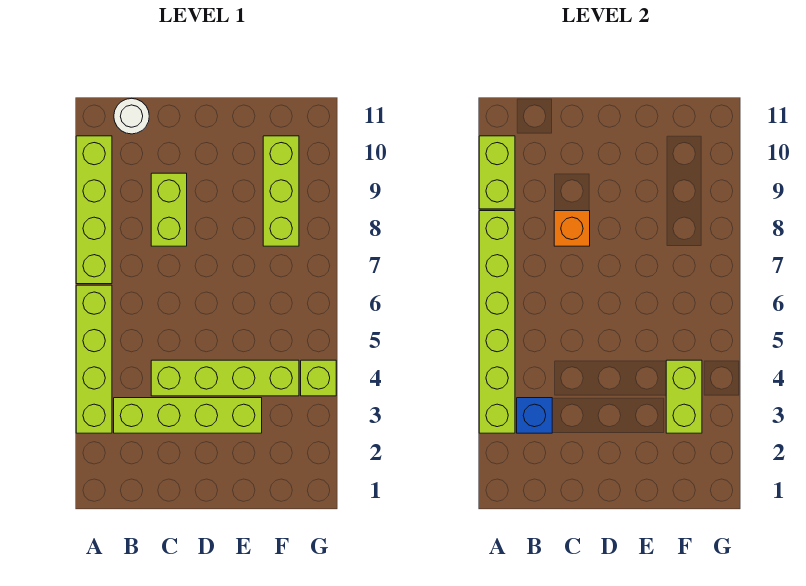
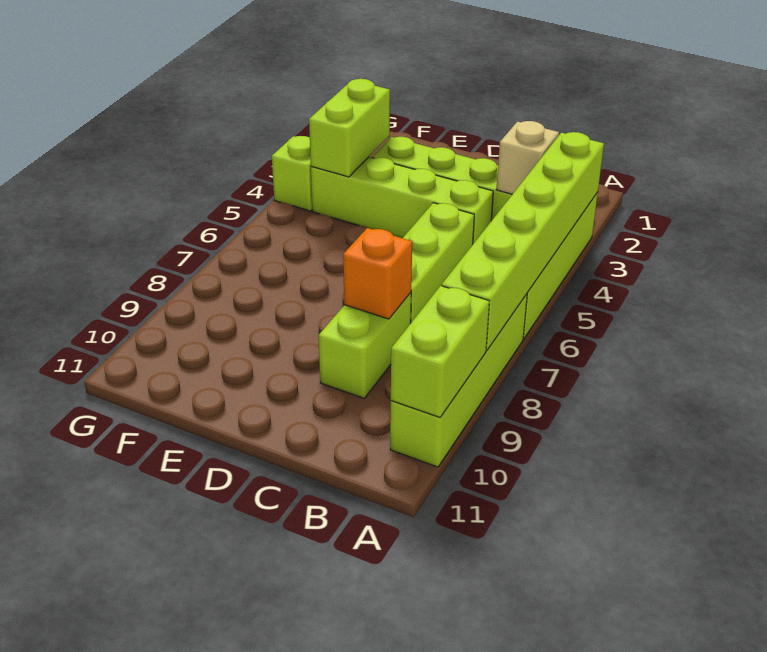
blue 1x1 brick [517,398,552,433] -> tan 1x1 brick [496,121,559,194]
white 1x1 round brick [114,98,149,134] -> none
lime 1x3 brick [263,136,299,246] -> lime 1x3 brick moved to [403,203,474,322]

